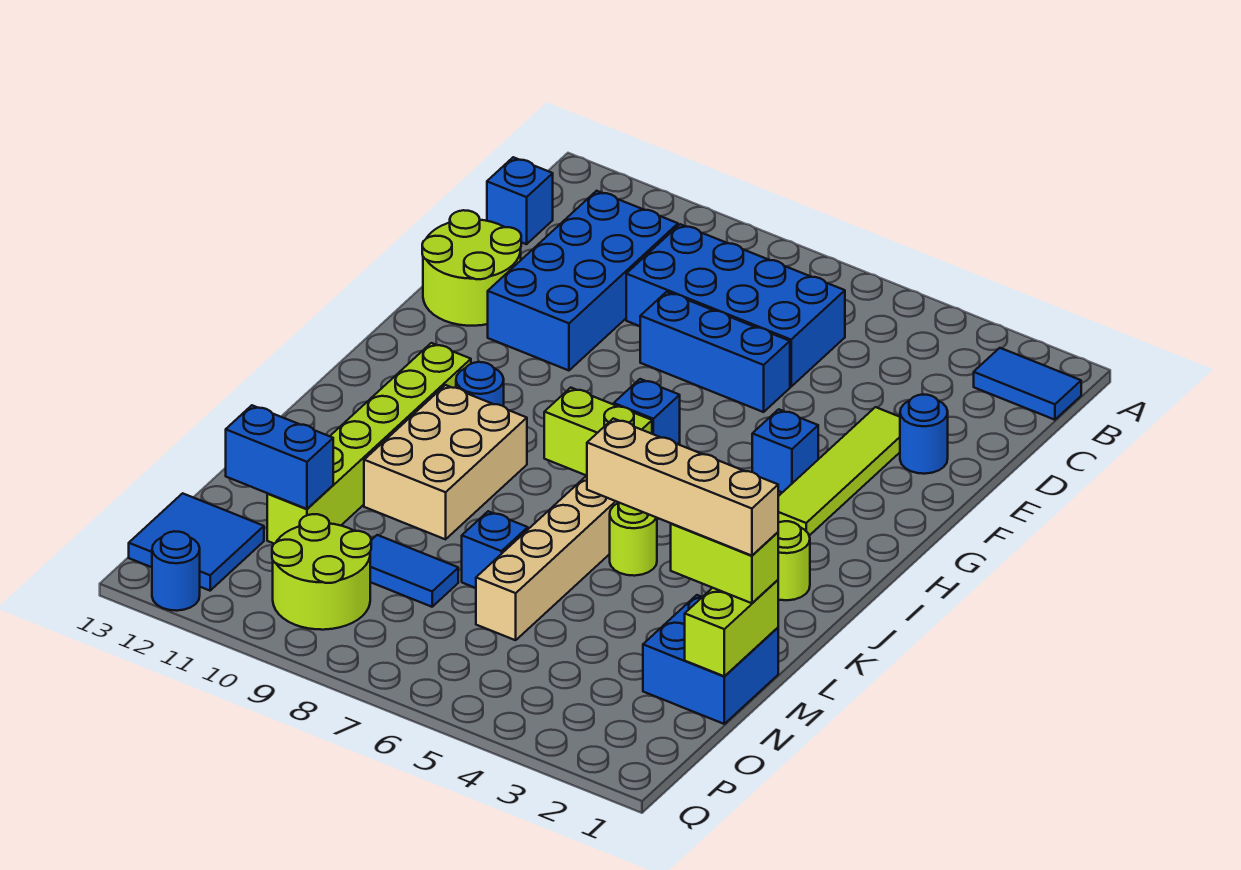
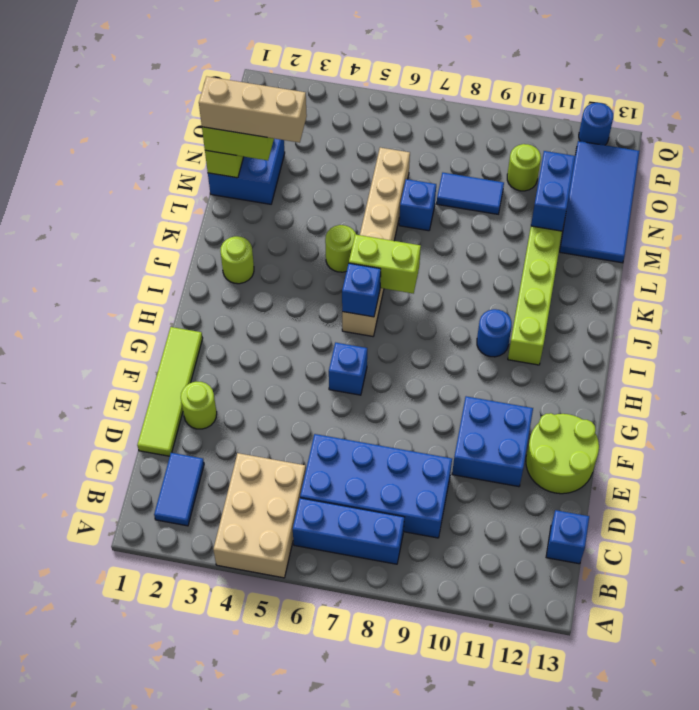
blue 1x2 tile [974,348,1081,420] -> blue 1x2 tile turned to [154,453,204,526]
blue 2x4 brick [488,191,678,370] -> blue 2x2 brick [452,396,533,487]
blue 1x1 round brick [900,395,948,474] -> lime 1x1 round brick [181,382,217,429]
lime 1x4 tile [778,407,900,536] -> lime 1x4 tile moved to [137,327,203,456]
blue 1x3 brick [640,292,790,412] -> blue 1x3 brick moved to [293,498,404,564]
blue 1x1 brick [752,409,818,492] -> blue 1x1 brick moved to [329,343,367,395]
tan 2x3 brick [364,385,527,539] -> tan 2x3 brick moved to [213,453,306,578]
tan 1x4 brick [587,418,778,556] -> tan 1x3 brick [199,77,307,143]
blue 1x2 brick [226,405,333,509] -> blue 1x2 brick turned to [531,151,575,231]
lime 2x2 round brick [272,514,371,630] -> lime 1x1 round brick [507,144,541,191]
blue 2x2 tile [129,493,264,591] -> blue 2x4 tile [560,141,640,263]

